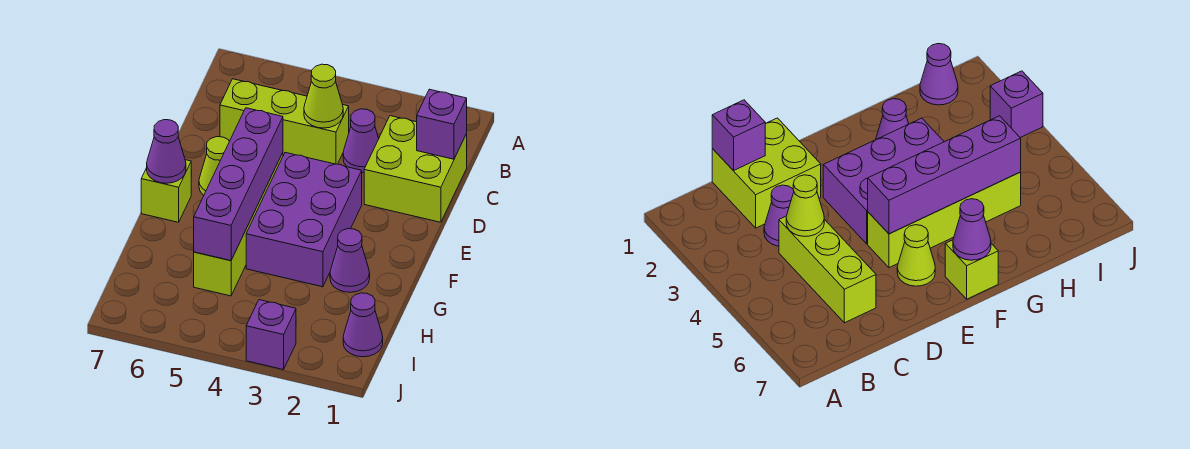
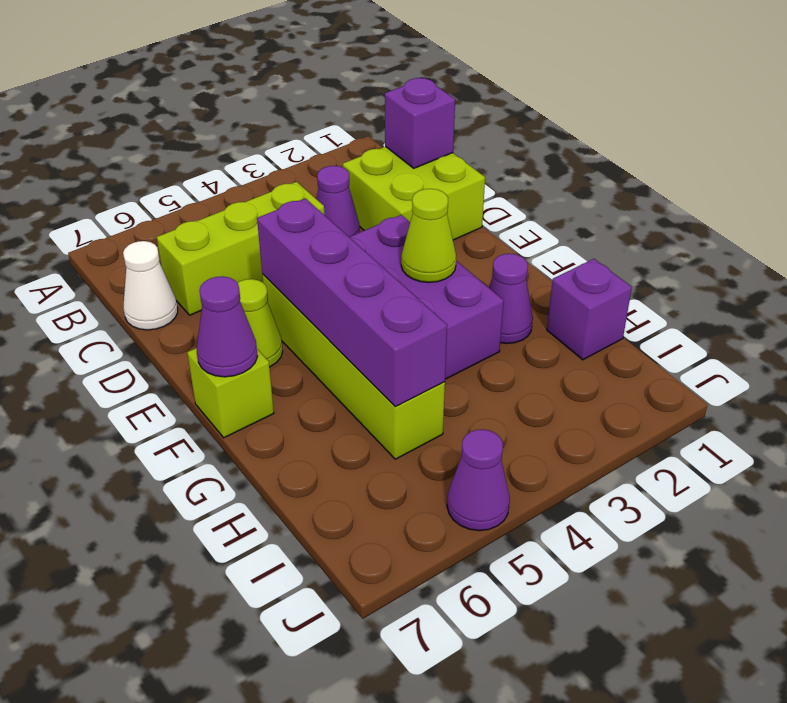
lime 1x1 cone [304,64,343,128] -> lime 1x1 cone moved to [401,189,456,282]
none -> white 1x1 cone [123,241,178,330]
purple 1x1 cone [343,293,383,357] -> purple 1x1 cone moved to [447,429,510,531]
purple 1x1 brick [246,300,296,370] -> purple 1x1 brick moved to [547,259,632,360]

